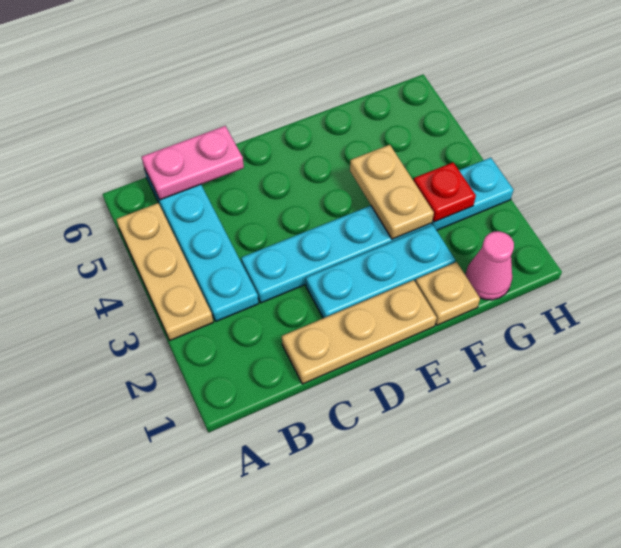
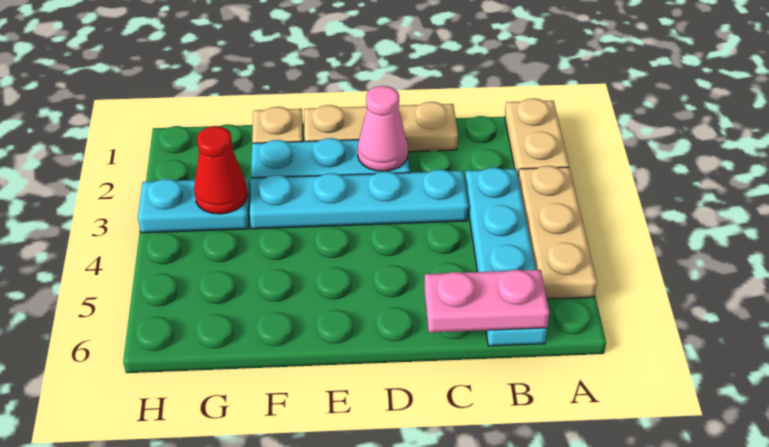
tan 1x2 plate [350,145,434,239] -> tan 1x2 plate moved to [505,98,569,175]
pink 1x1 cone [465,231,514,300] -> pink 1x1 cone moved to [358,86,408,171]
red 1x1 plate [414,162,476,222] -> red 1x1 cone [194,126,248,214]

